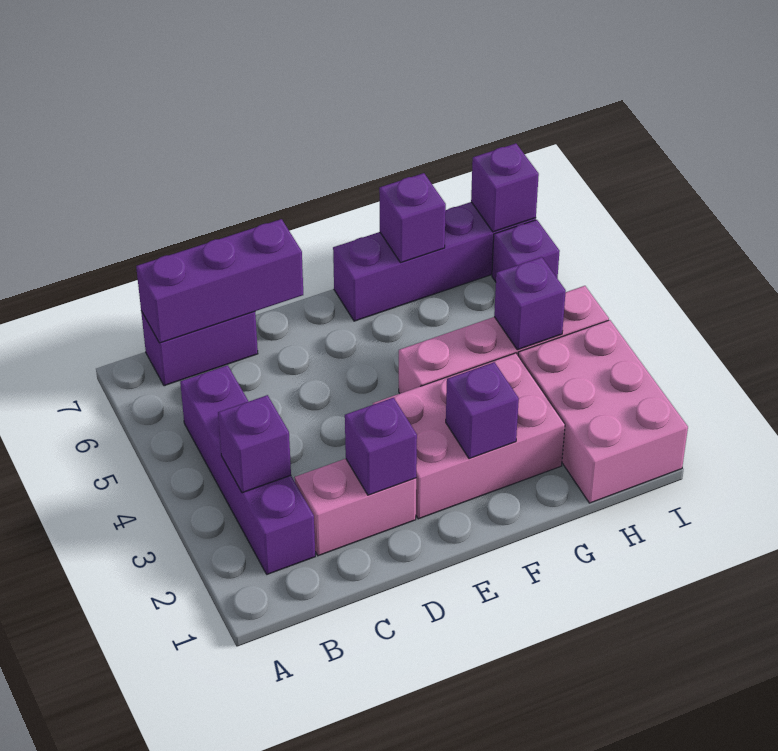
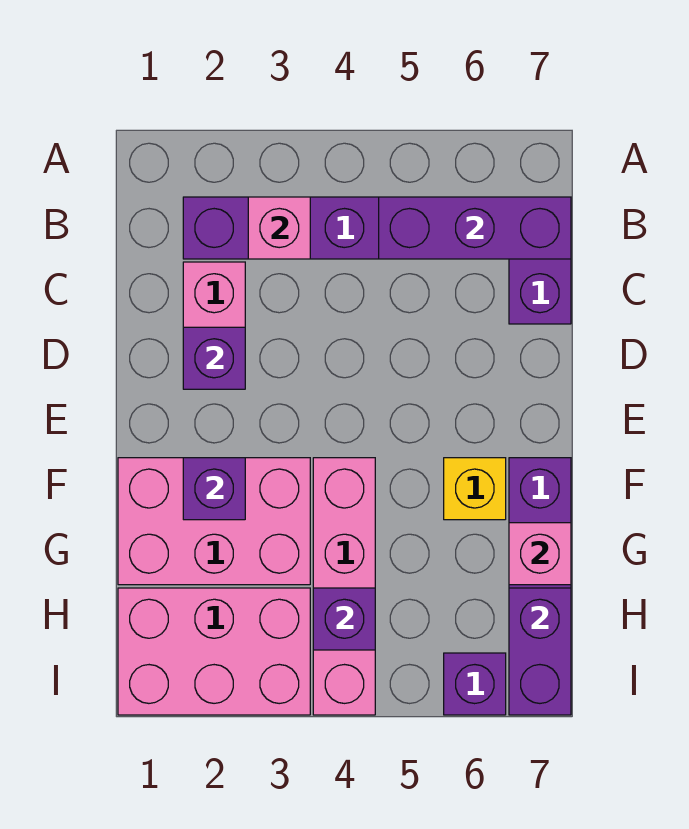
purple 1x1 brick [218,395,291,493] -> pink 1x1 brick [248,197,310,259]
purple 1x3 brick [136,219,303,343] -> purple 1x3 brick turned to [379,197,571,259]
pink 2x3 brick [373,353,565,519] -> pink 2x3 brick turned to [118,458,310,585]
none -> yellow 1x1 brick [444,458,506,520]
purple 1x1 brick [379,173,446,263] -> pink 1x1 brick [509,523,571,585]
purple 1x1 brick [471,143,539,232] -> purple 1x2 brick [509,588,571,715]

